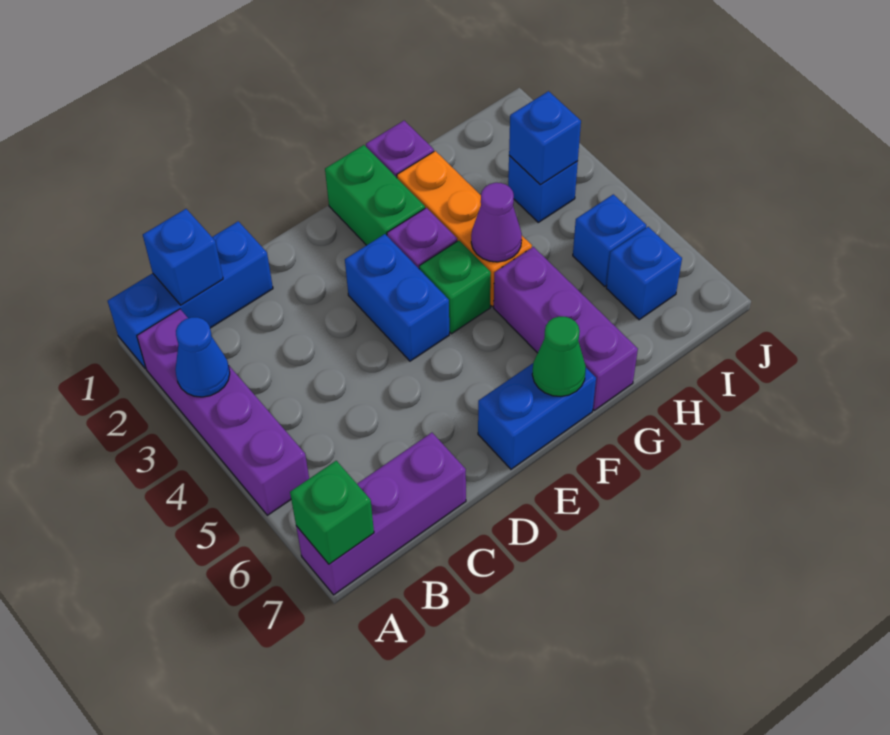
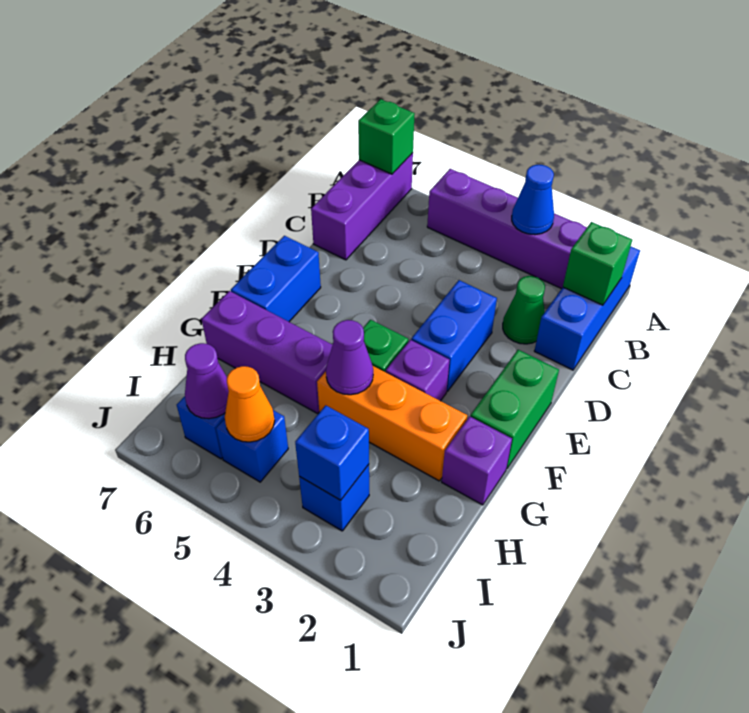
blue 1x1 brick [143,209,223,305] -> green 1x1 brick [563,222,632,305]
blue 1x2 brick [345,234,449,361] -> blue 1x2 brick turned to [411,280,497,392]
green 1x2 brick [325,145,425,245] -> green 1x2 brick turned to [471,350,559,469]
green 1x1 cone [532,317,586,397] -> green 1x1 cone moved to [503,276,545,344]
none -> orange 1x1 cone [225,366,275,442]
none -> purple 1x1 cone [185,343,229,419]

